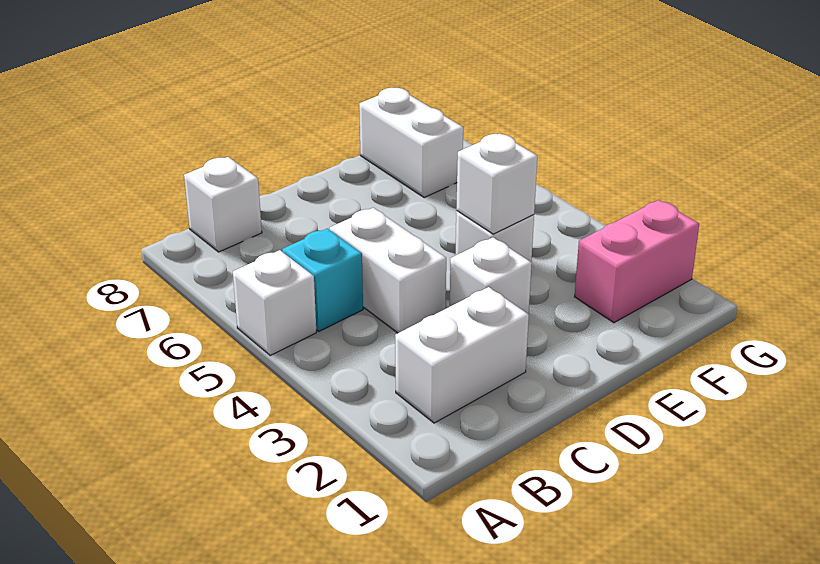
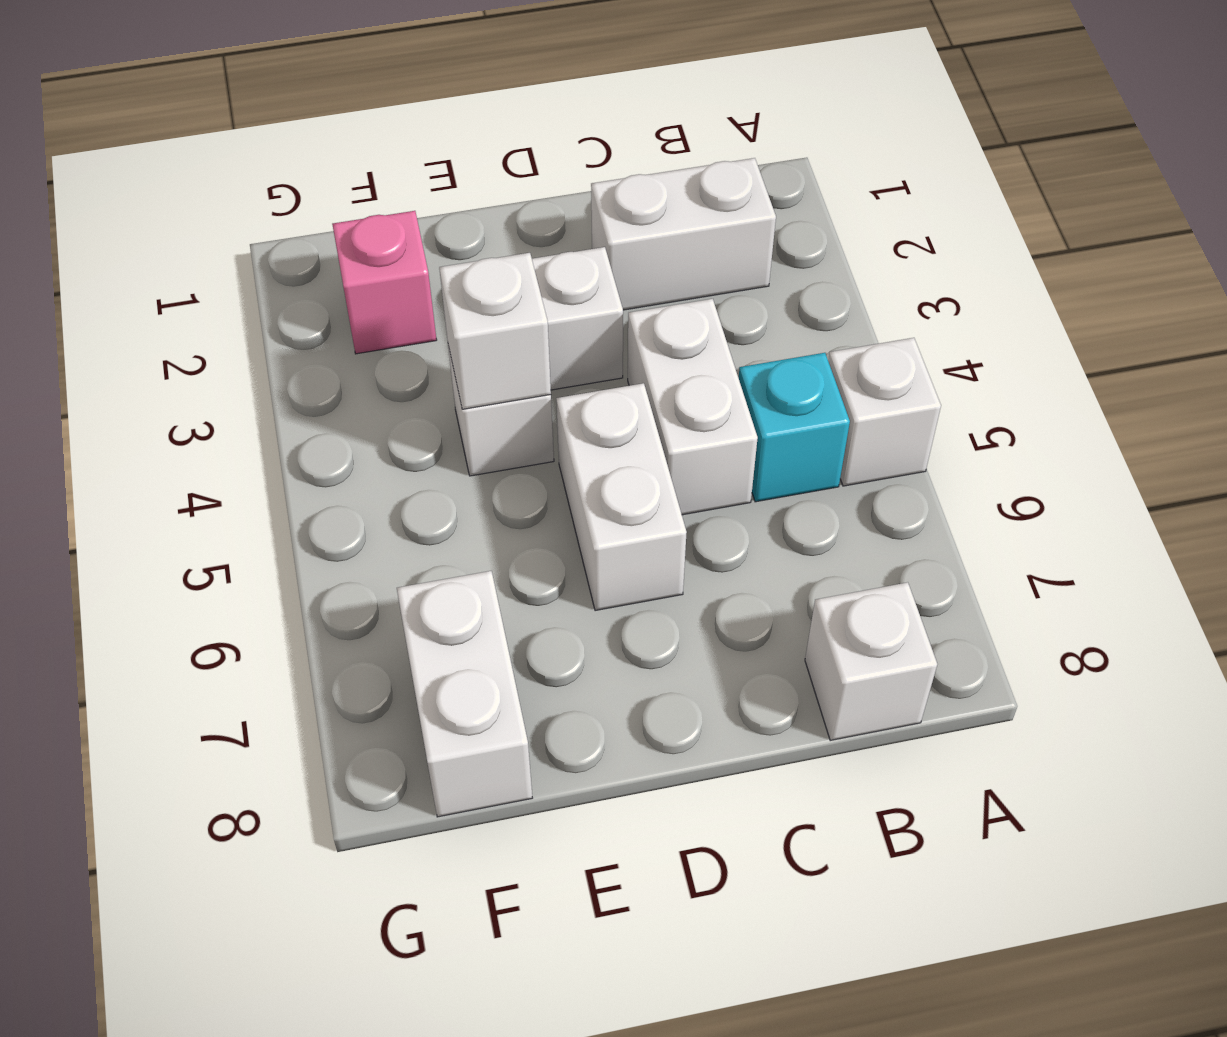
none -> white 1x2 brick [556,383,687,611]
pink 1x2 brick [575,200,699,323] -> pink 1x1 brick [332,211,437,354]

